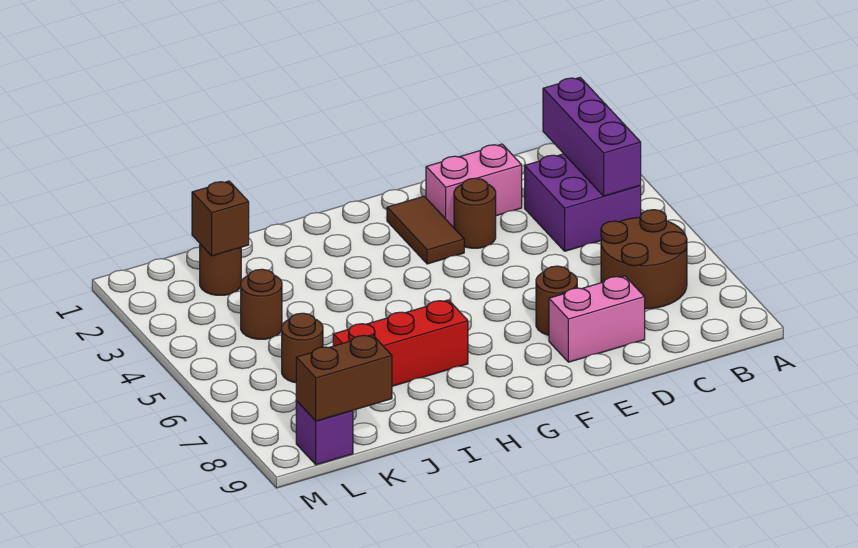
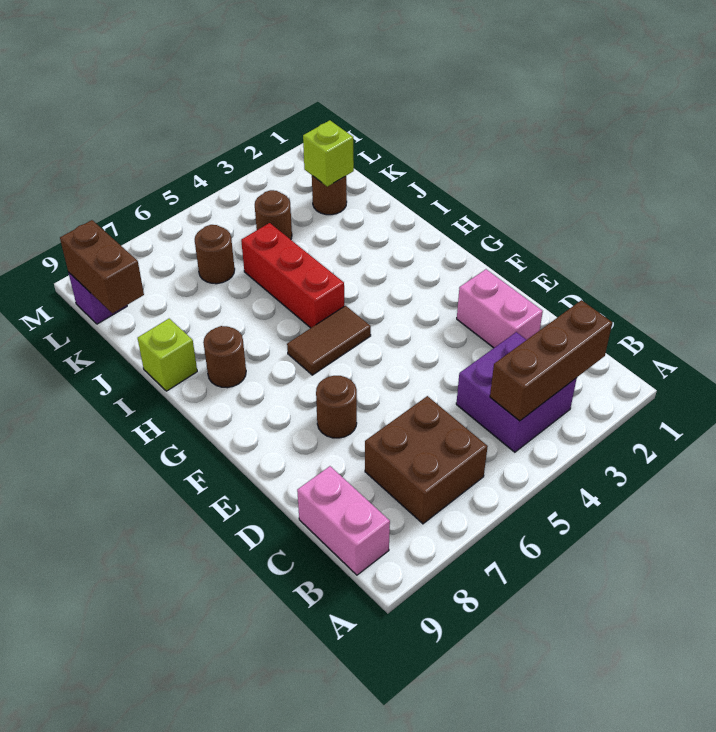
purple 1x3 brick [543,78,641,196] -> brown 1x3 brick [490,300,612,421]
brown 2x2 round brick [601,210,687,309] -> brown 2x2 brick [365,396,488,524]
pink 1x2 brick [549,276,645,362] -> pink 1x2 brick moved to [297,466,390,575]
brown 1x1 round brick [454,178,496,248] -> brown 1x1 round brick moved to [203,326,246,388]
brown 1x2 tile [387,196,464,264] -> brown 1x2 tile moved to [287,306,371,375]
red 1x3 brick [333,300,468,386] -> red 1x3 brick moved to [241,223,344,328]
none -> lime 1x1 brick [138,319,197,391]
brown 1x1 brick [192,181,249,256] -> lime 1x1 brick [303,120,354,186]

